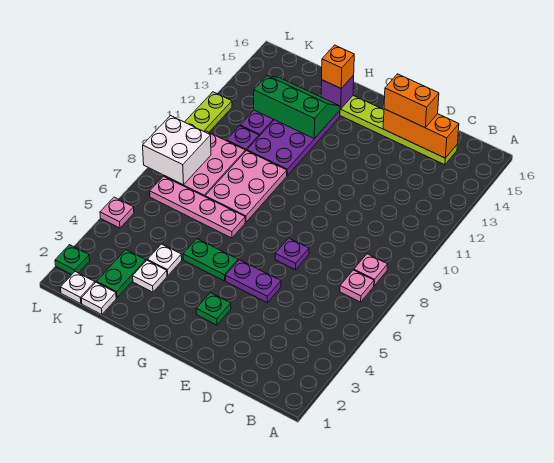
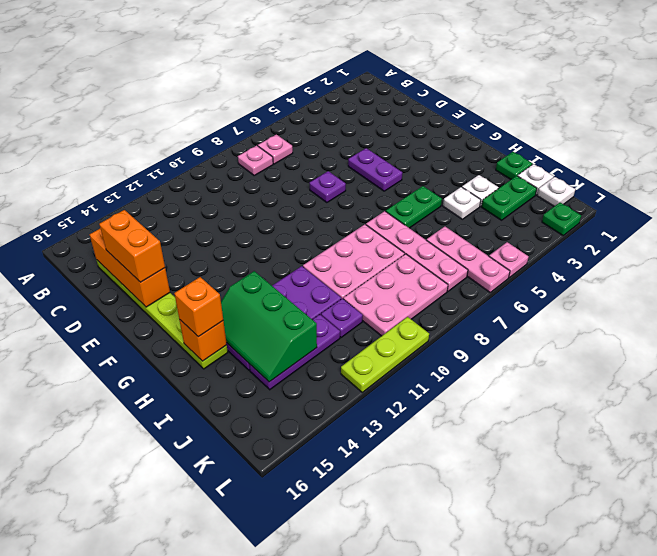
green 1x1 plate [196,293,231,325] -> green 1x1 plate moved to [496,152,532,179]
green 1x2 plate [183,239,238,281] -> green 1x2 plate turned to [386,186,442,228]
purple 1x1 brick [321,75,354,109] -> orange 1x1 brick [179,319,227,361]
none -> pink 1x3 plate [427,227,510,292]
white 2x2 brick [143,116,211,185] -> none

